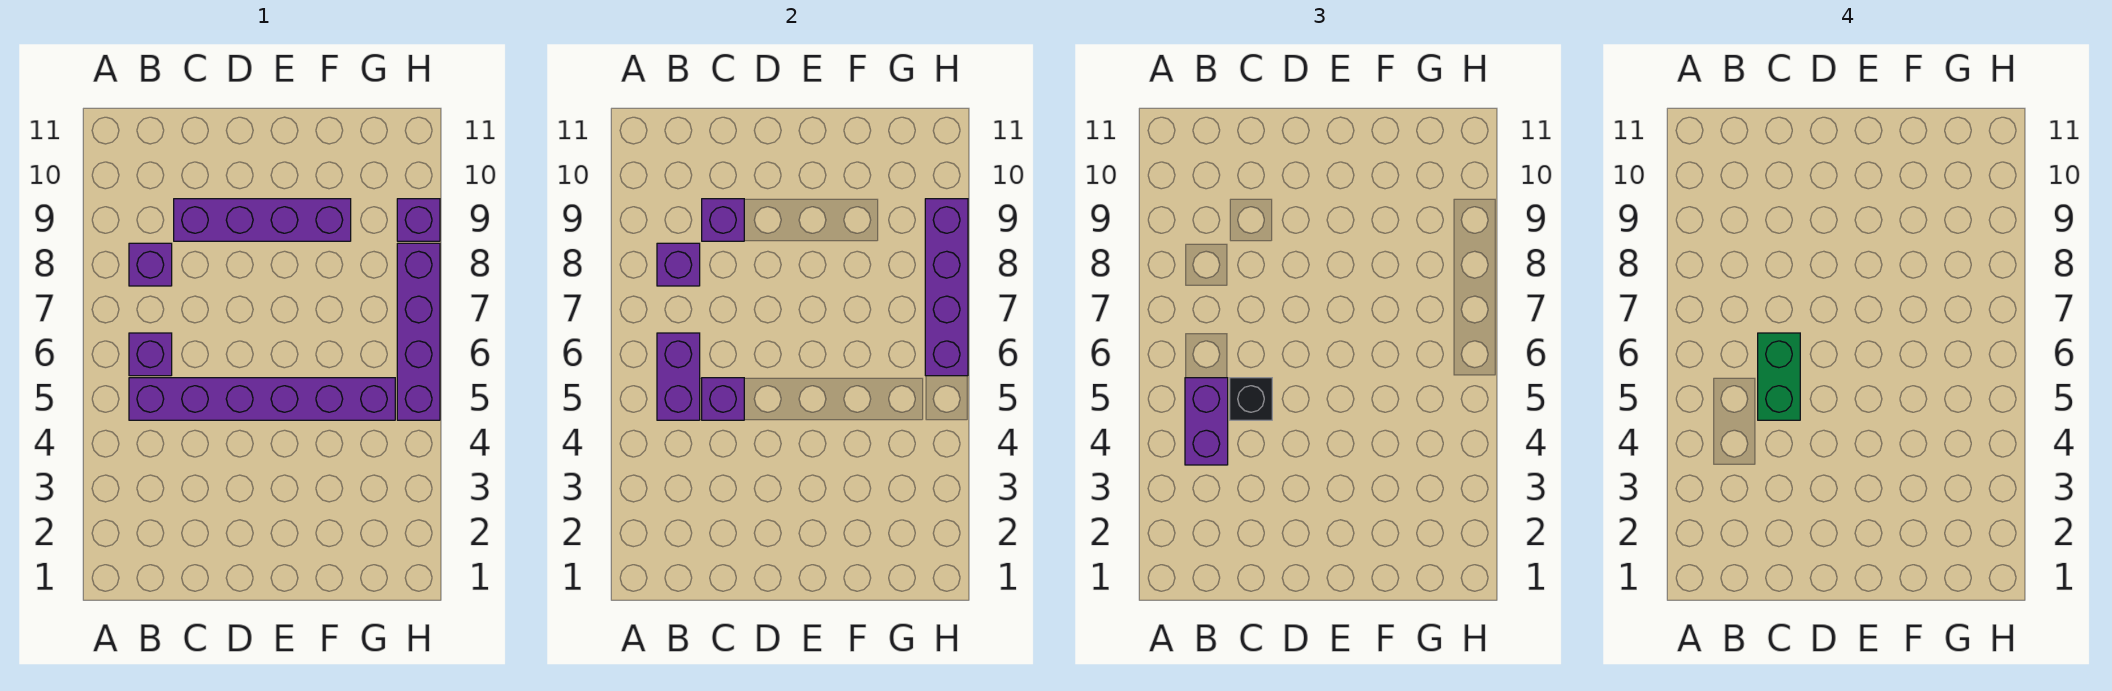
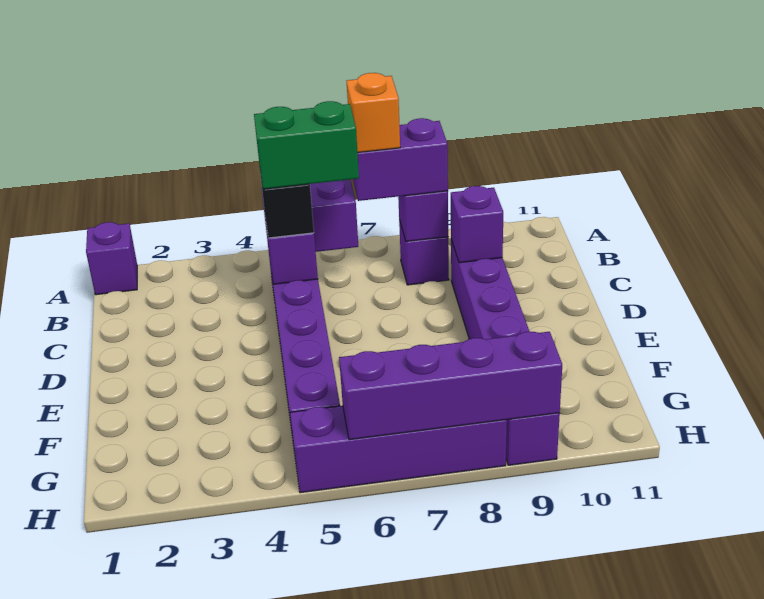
purple 1x2 brick [1185,378,1228,465] -> purple 1x2 brick moved to [353,118,448,201]
purple 1x1 brick [129,333,172,376] -> purple 1x1 brick moved to [86,222,137,295]
none -> orange 1x1 brick [347,73,400,153]

